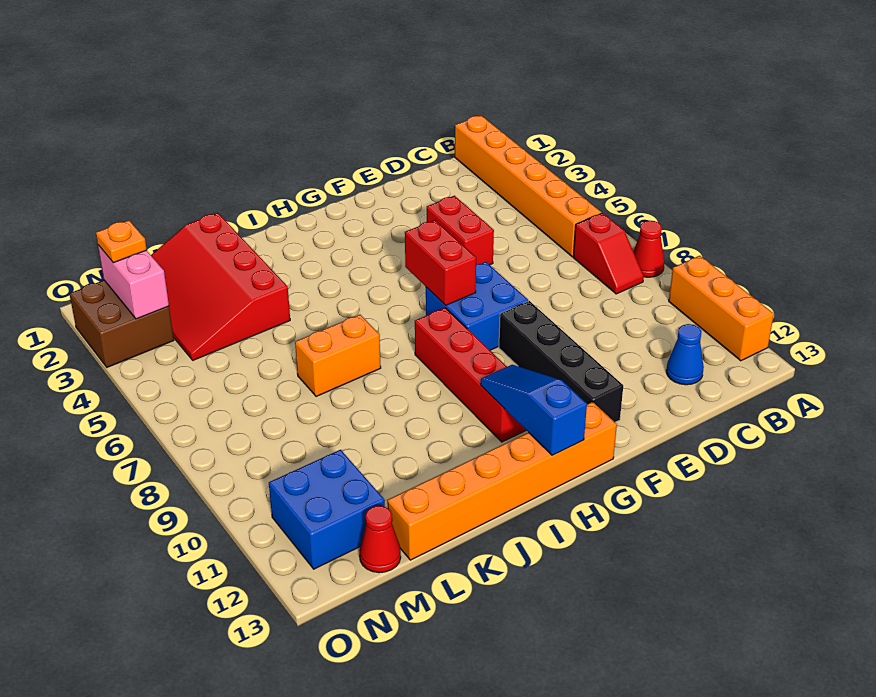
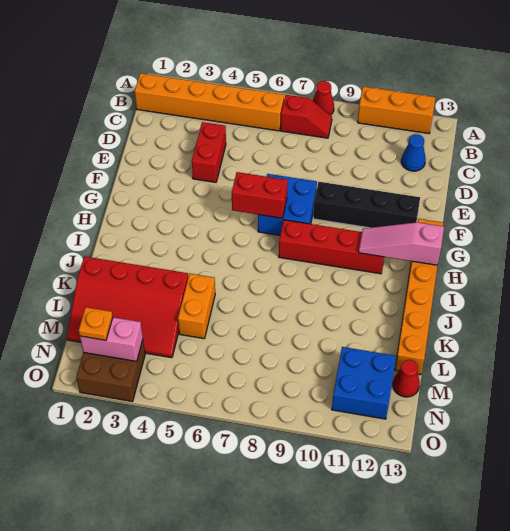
red 1x2 brick [427,196,494,265] -> red 1x2 brick turned to [192,122,226,182]
blue 1x3 slope [481,365,587,455] -> pink 1x3 slope [359,222,444,265]
orange 1x2 brick [295,315,381,397] -> orange 1x2 brick moved to [178,274,215,339]

